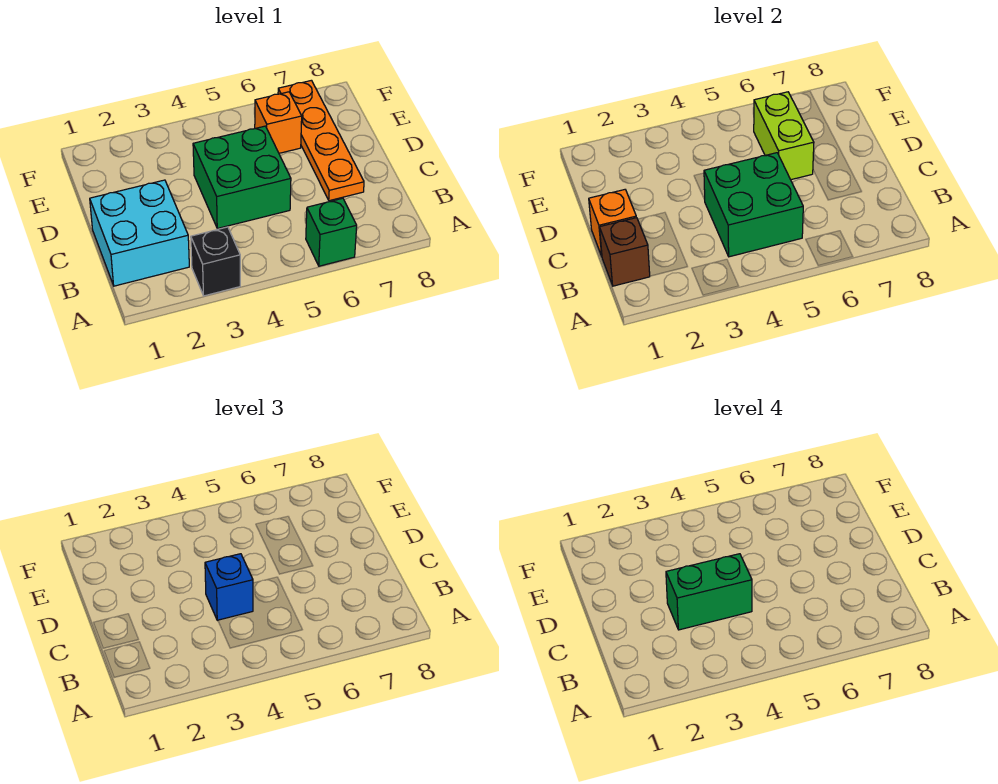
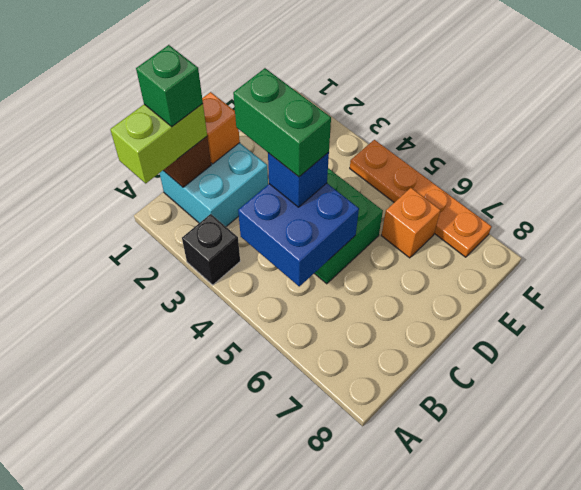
green 1x1 brick [306,198,357,266] -> green 1x1 brick moved to [136,45,203,127]
green 2x2 brick [704,153,803,257] -> blue 2x2 brick [238,183,359,286]
orange 1x4 plate [278,80,364,201] -> orange 1x4 plate turned to [350,140,492,257]
lime 1x2 brick [754,92,814,180] -> lime 1x2 brick moved to [110,104,207,183]

